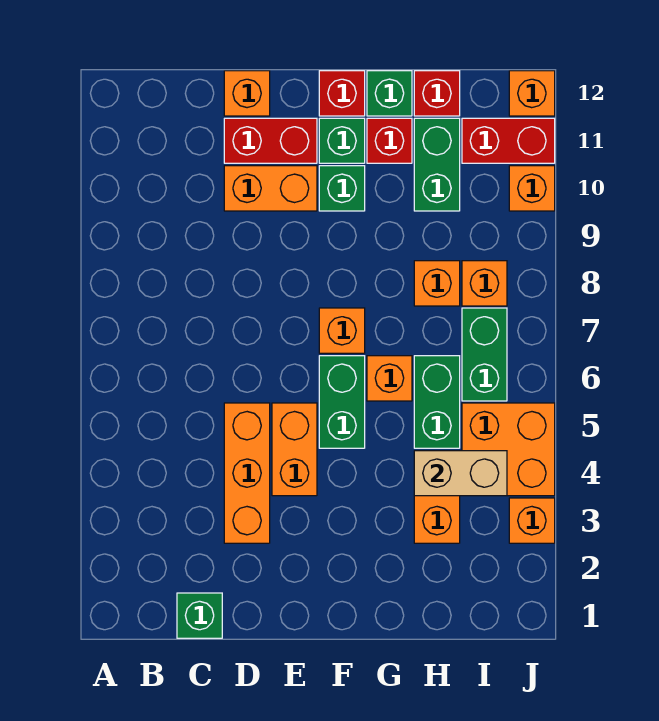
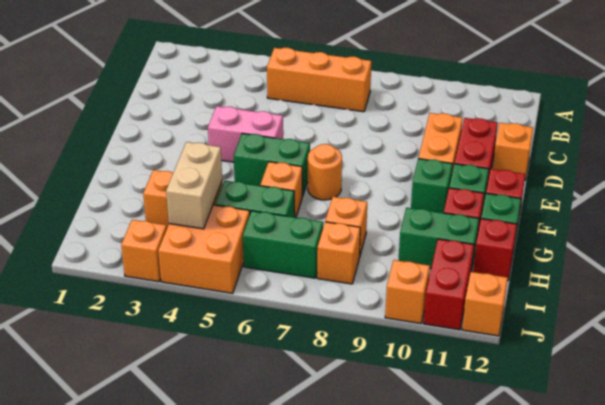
green 1x1 brick [177,593,222,638] -> none
orange 1x3 brick [224,403,270,543] -> orange 1x3 brick moved to [267,48,371,112]
orange 1x2 brick [272,403,317,496] -> pink 1x2 brick [208,106,283,162]
orange 1x1 brick [319,308,365,353] -> orange 1x1 round brick [308,144,342,200]

